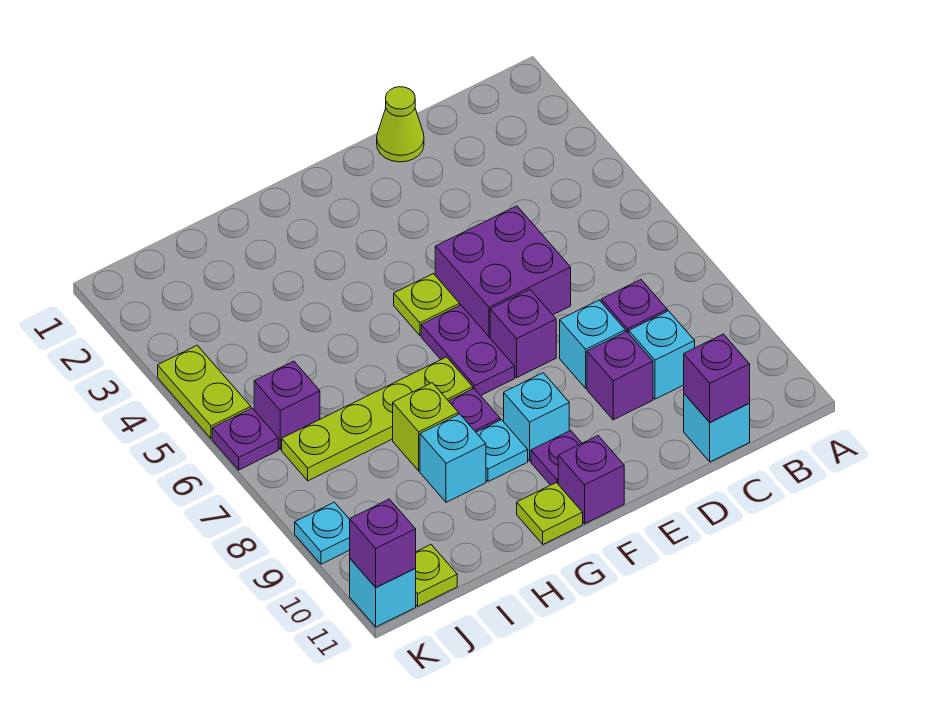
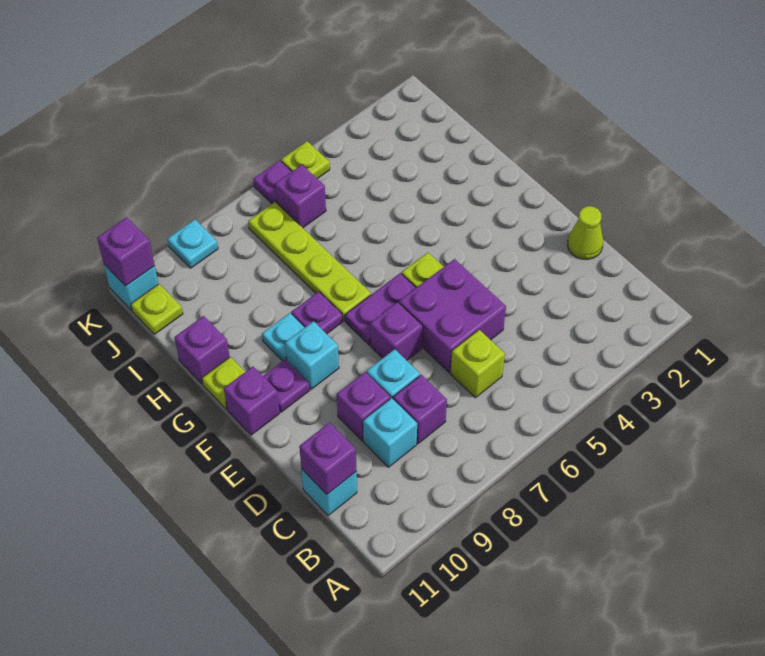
lime 1x1 brick [393,383,458,471] -> lime 1x1 brick moved to [450,330,505,398]
cyan 1x1 brick [420,414,486,502] -> none
none -> purple 1x1 brick [174,316,230,384]
lime 1x2 plate [158,345,251,439] -> lime 1x1 plate [281,141,330,179]

